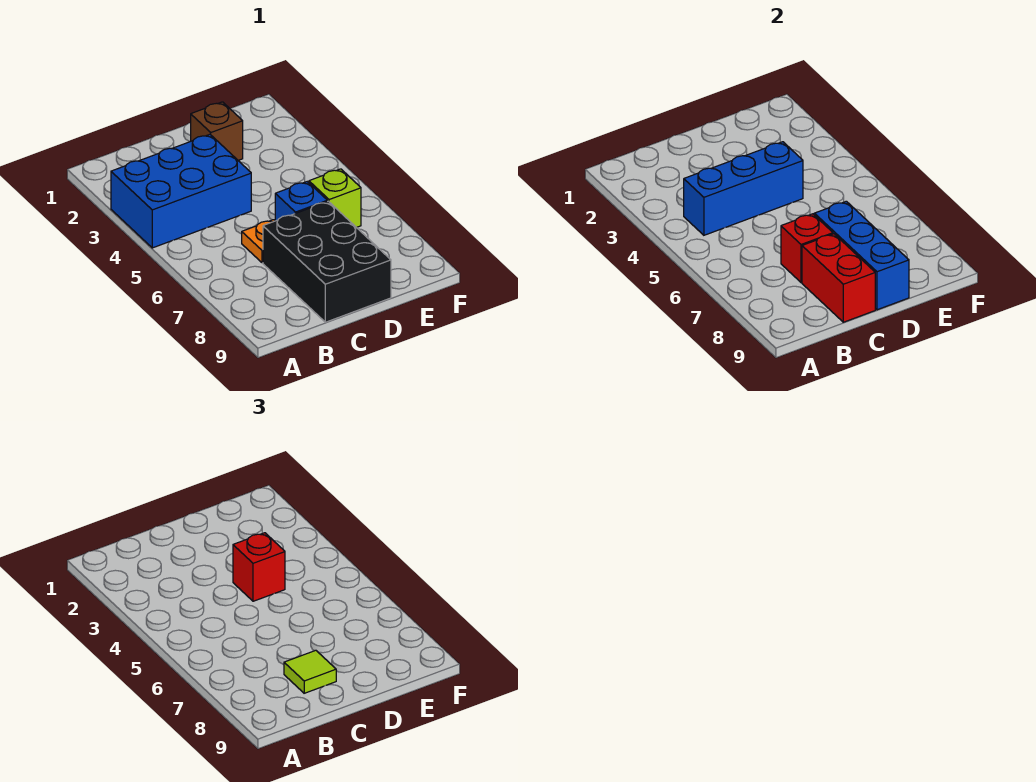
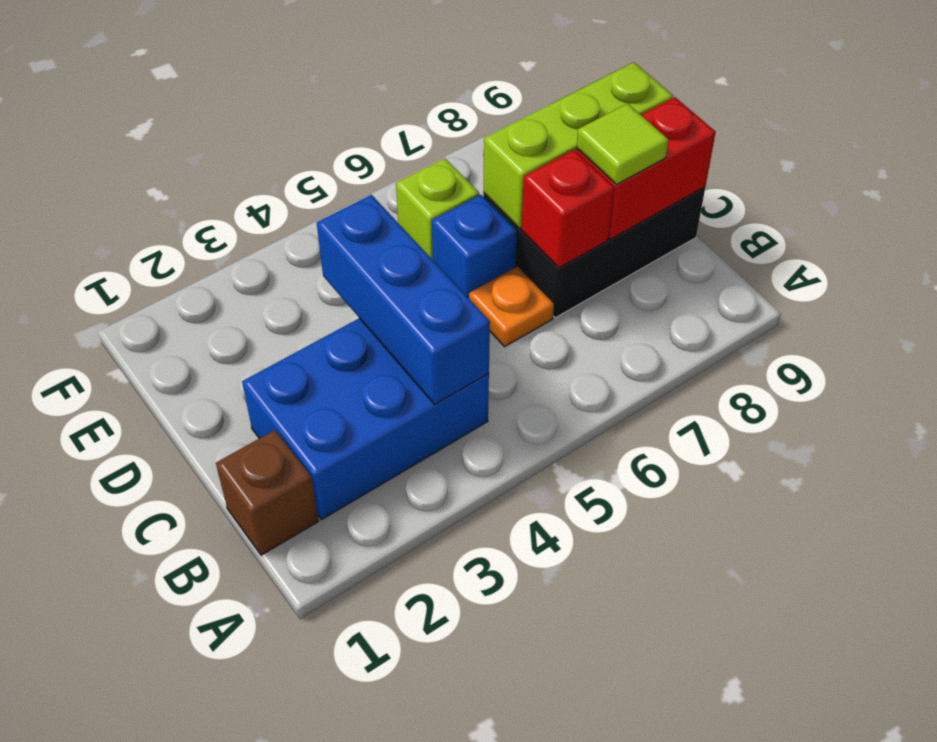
blue 2x3 brick [111,134,251,248] -> blue 2x3 brick turned to [242,318,489,520]
brown 1x1 brick [191,102,243,160] -> brown 1x1 brick moved to [216,430,318,555]
red 1x1 brick [233,533,285,601] -> none
blue 1x3 brick [814,201,909,310] -> lime 1x3 brick [483,62,673,228]

